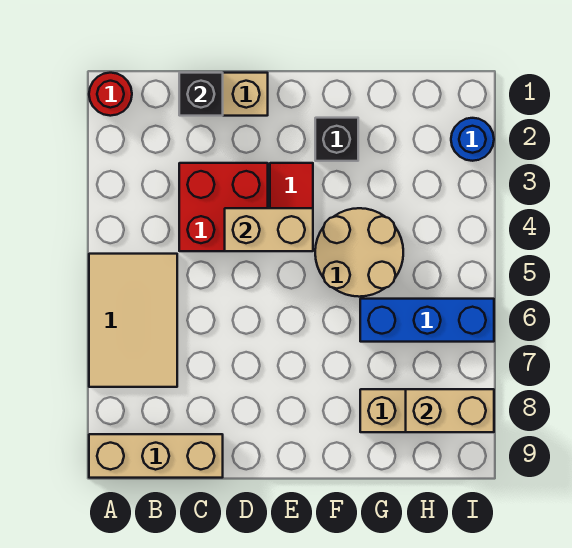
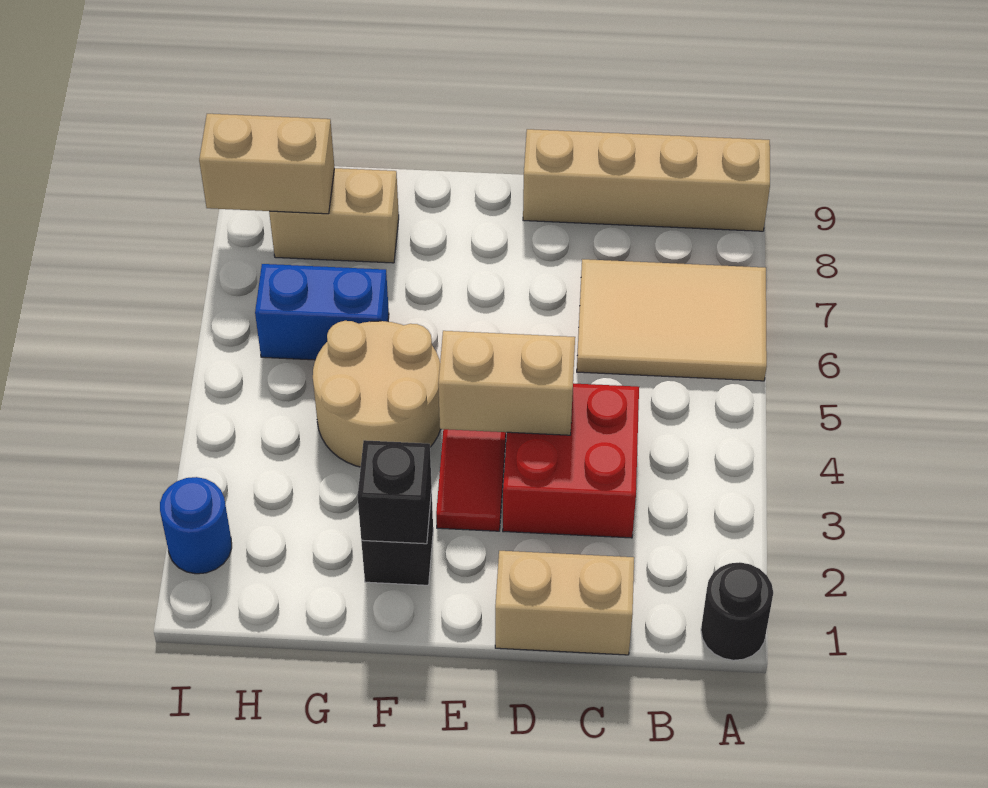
red 1x1 round brick [89,73,132,116] -> black 1x1 round brick [701,562,773,660]
tan 2x3 tile [89,254,177,387] -> tan 2x3 tile turned to [577,259,767,381]
tan 1x3 brick [89,434,223,478] -> tan 1x4 brick [523,129,770,231]
black 1x1 brick [179,73,223,116] -> black 1x1 brick moved to [358,440,432,544]
blue 1x3 brick [360,299,494,342] -> blue 1x2 brick [255,264,389,360]

